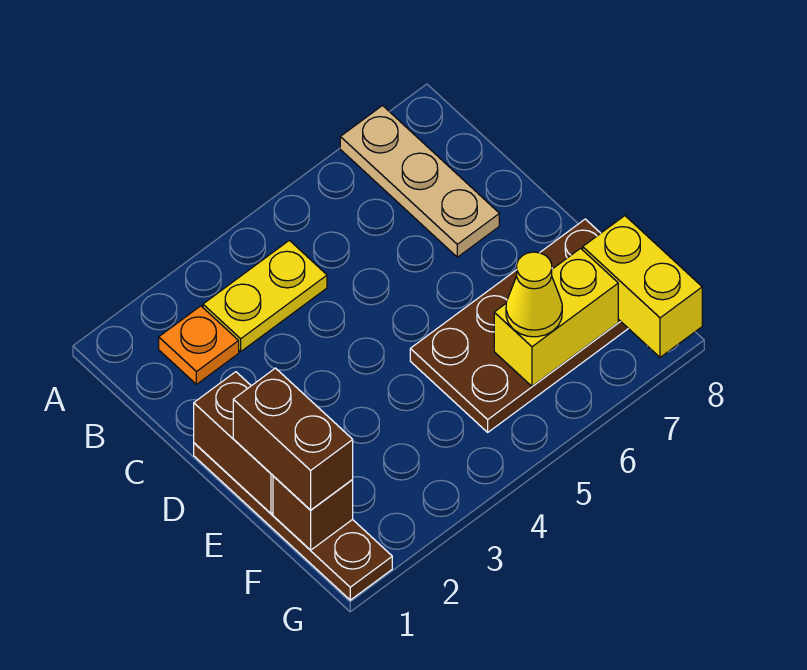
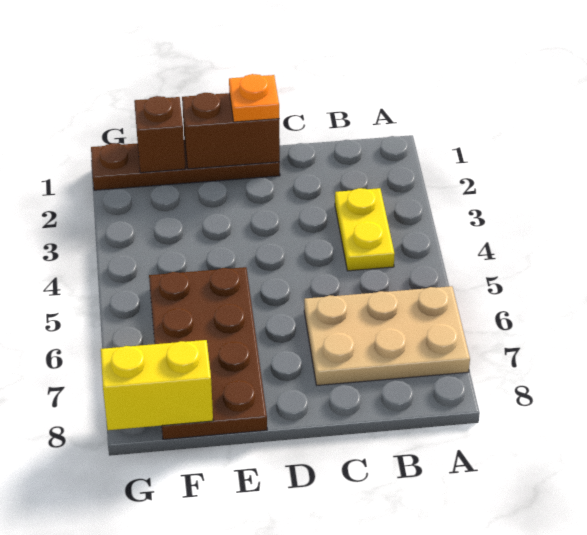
tan 1x3 plate [340,106,499,257] -> tan 2x3 plate [304,286,470,385]
orange 1x1 plate [159,306,239,384] -> orange 1x1 plate moved to [229,74,279,122]
brown 1x2 brick [233,368,353,510] -> none
yellow 1x2 brick [494,248,618,386] -> none
yellow 1x1 cone [506,252,562,337] -> none

